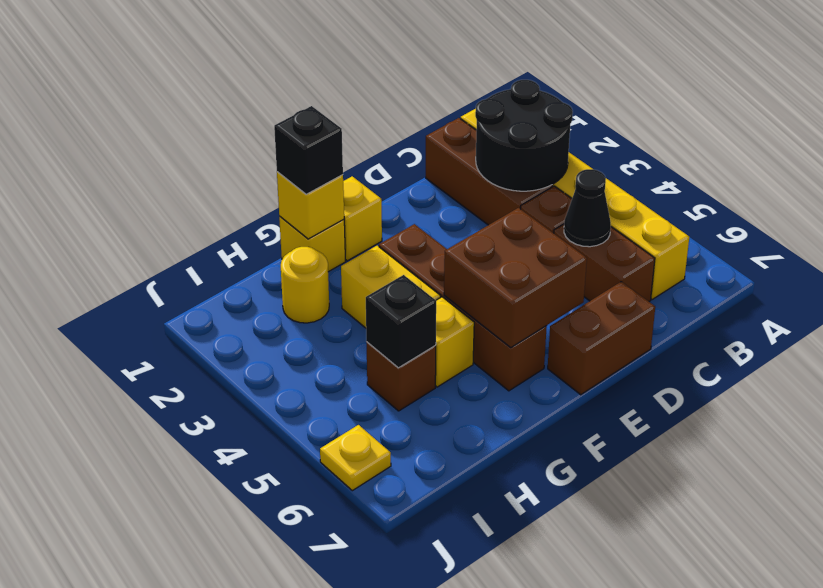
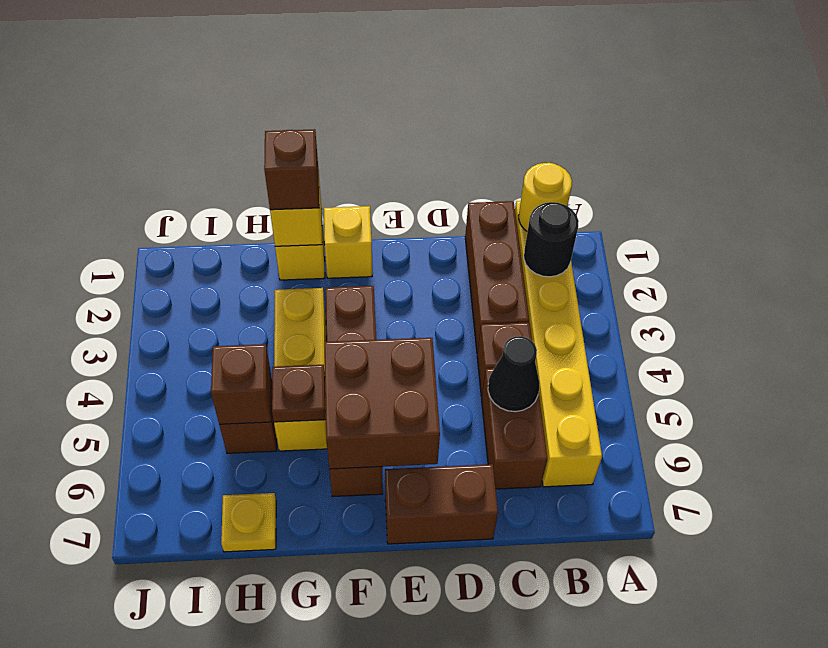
black 2x2 round brick [475,80,573,191] -> black 1x1 round brick [524,202,579,277]
black 1x1 brick [274,106,343,194] -> brown 1x1 brick [264,129,319,210]
none -> brown 1x1 plate [272,365,326,422]
yellow 1x1 round brick [281,247,329,323] -> yellow 1x1 round brick moved to [519,163,572,232]
black 1x1 brick [366,275,436,368] -> brown 1x1 brick [211,344,272,425]
yellow 1x1 plate [320,425,391,491] -> yellow 1x1 plate moved to [221,493,276,552]

